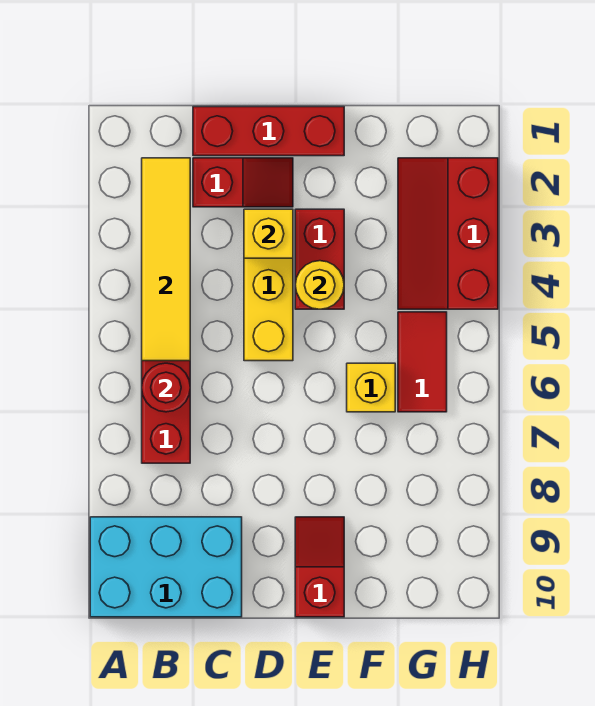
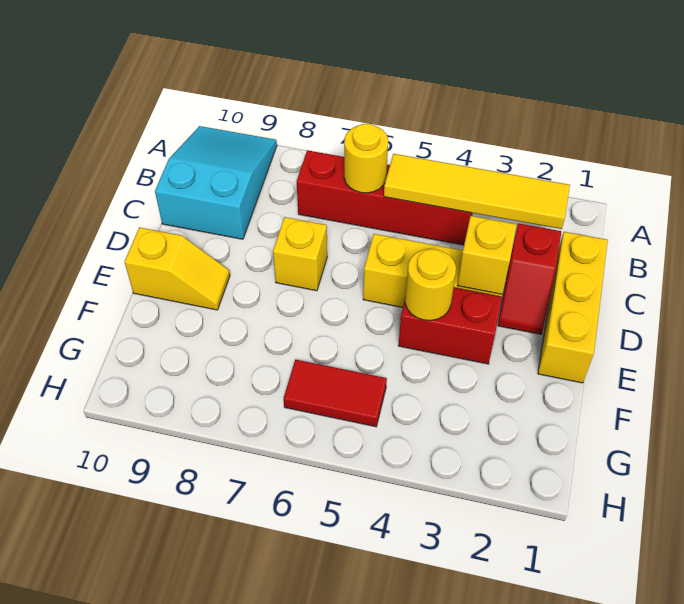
cyan 2x3 brick [90,517,242,617] -> cyan 2x3 slope [155,126,277,239]
red 1x1 round brick [142,363,190,412] -> yellow 1x1 round brick [344,124,388,193]
red 1x3 brick [193,107,344,156] -> yellow 1x3 brick [538,232,608,383]
red 1x2 slope [295,517,344,617] -> yellow 1x2 slope [124,227,230,310]
yellow 1x1 brick [347,363,395,412] -> yellow 1x1 brick moved to [273,217,327,291]
red 2x3 slope [398,158,498,309] -> none

